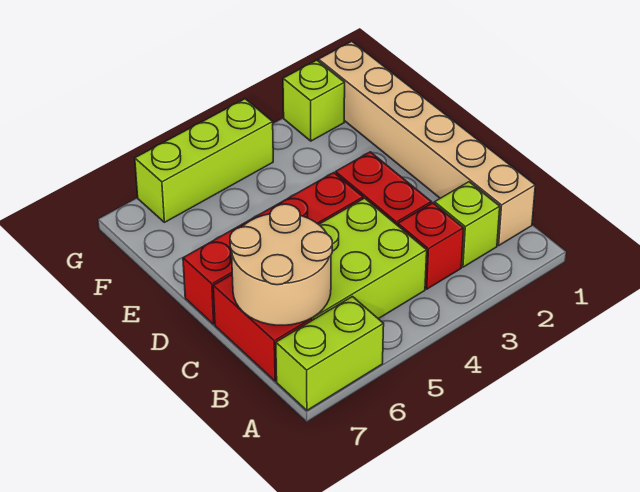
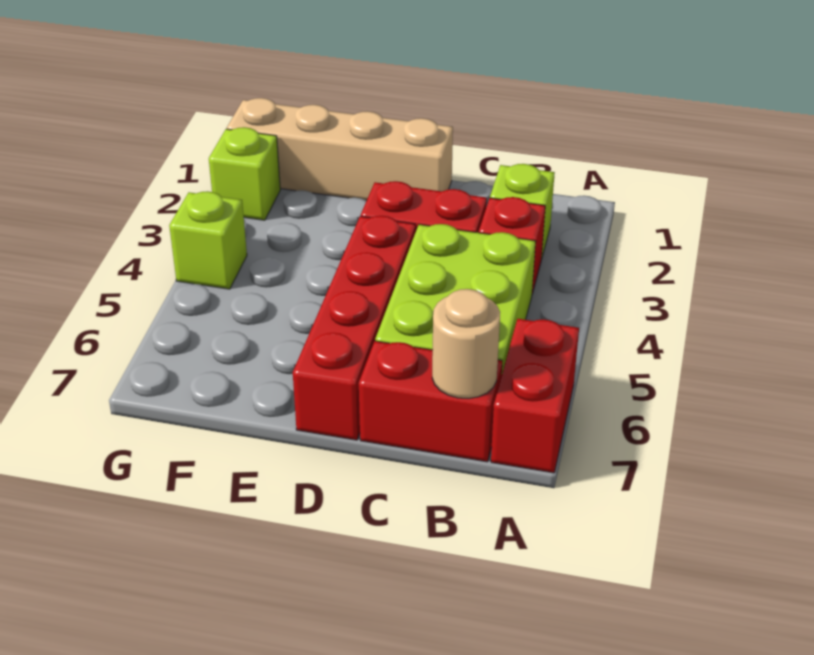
lime 1x2 brick [276,297,384,410] -> red 1x2 brick [491,319,579,473]
tan 1x6 brick [319,41,535,245] -> tan 1x4 brick [227,98,453,200]
tan 2x2 round brick [230,204,332,325] -> tan 1x1 round brick [432,289,500,398]
lime 1x3 brick [135,99,273,222] -> lime 1x1 brick [169,191,247,289]

